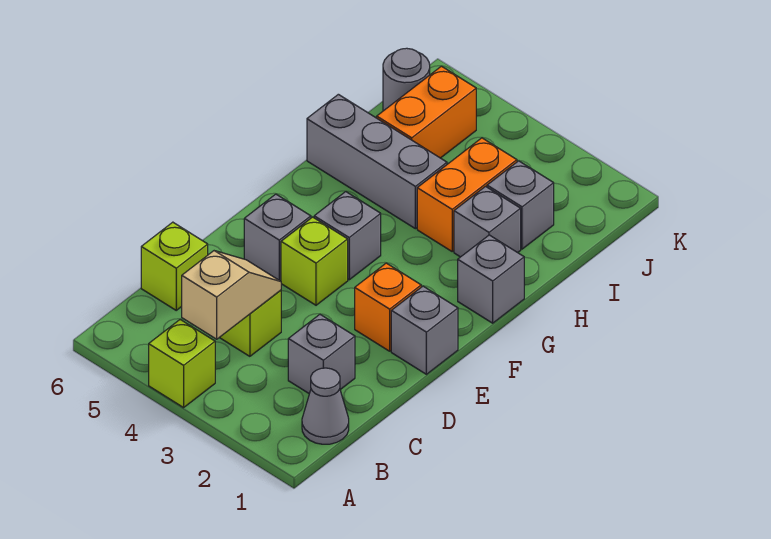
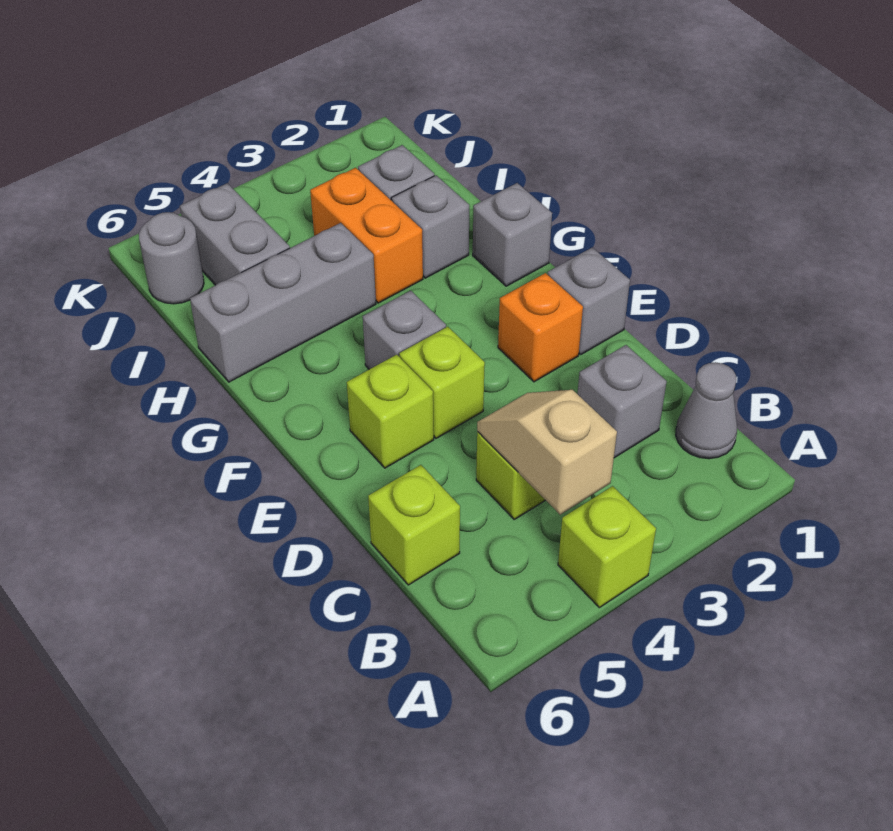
grey 1x1 brick [244,194,311,281] -> lime 1x1 brick [347,355,434,468]
orange 1x2 brick [377,66,476,158] -> grey 1x2 brick [180,183,290,285]

